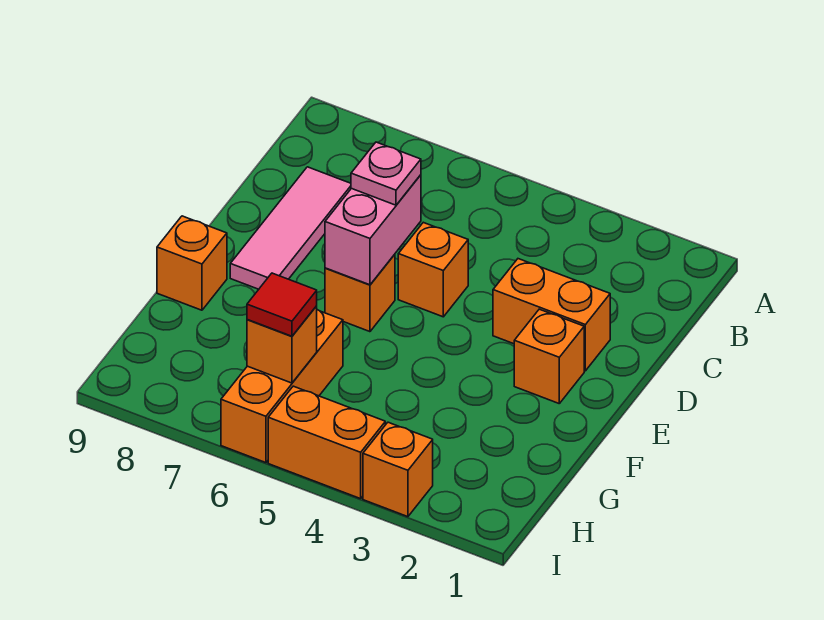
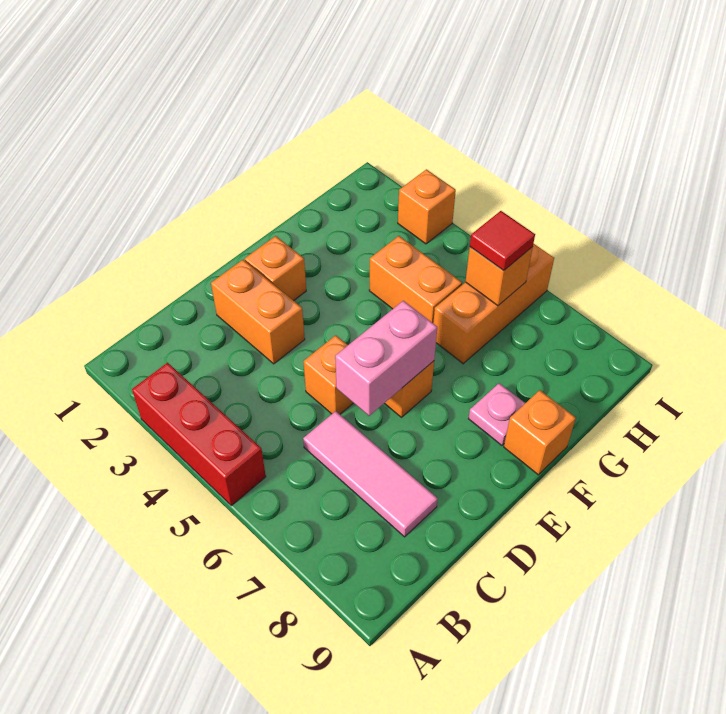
none -> red 1x3 brick [132,363,266,506]
pink 1x3 tile [230,167,351,289] -> pink 1x3 tile turned to [303,411,438,537]
pink 1x1 plate [351,142,421,205] -> pink 1x1 plate moved to [469,383,525,445]
orange 1x2 brick [268,386,385,499] -> orange 1x2 brick moved to [369,236,462,323]

